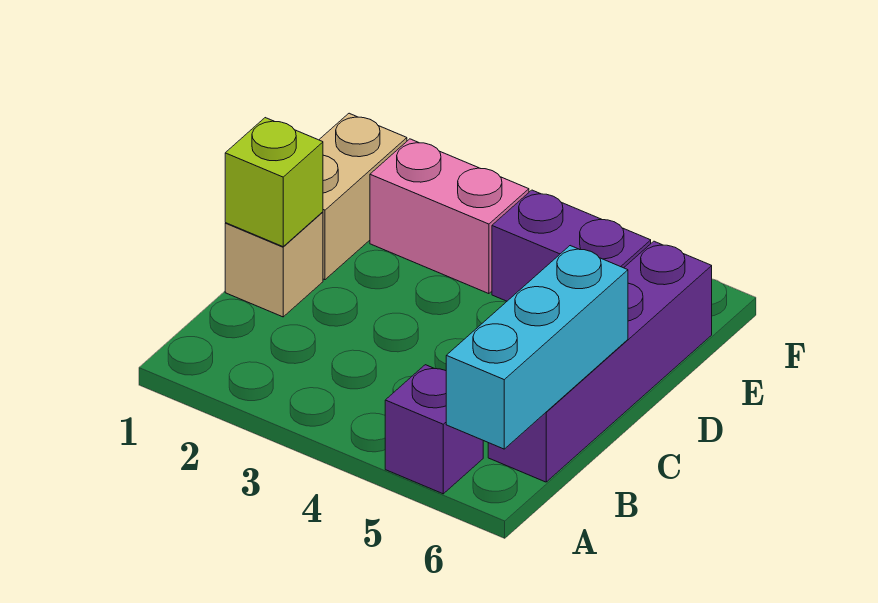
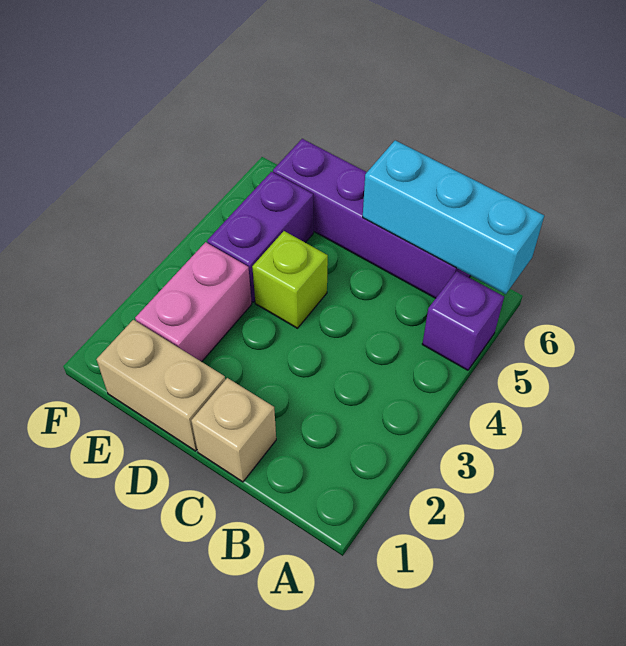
lime 1x1 brick [225,118,323,247] -> lime 1x1 brick moved to [252,231,328,328]

